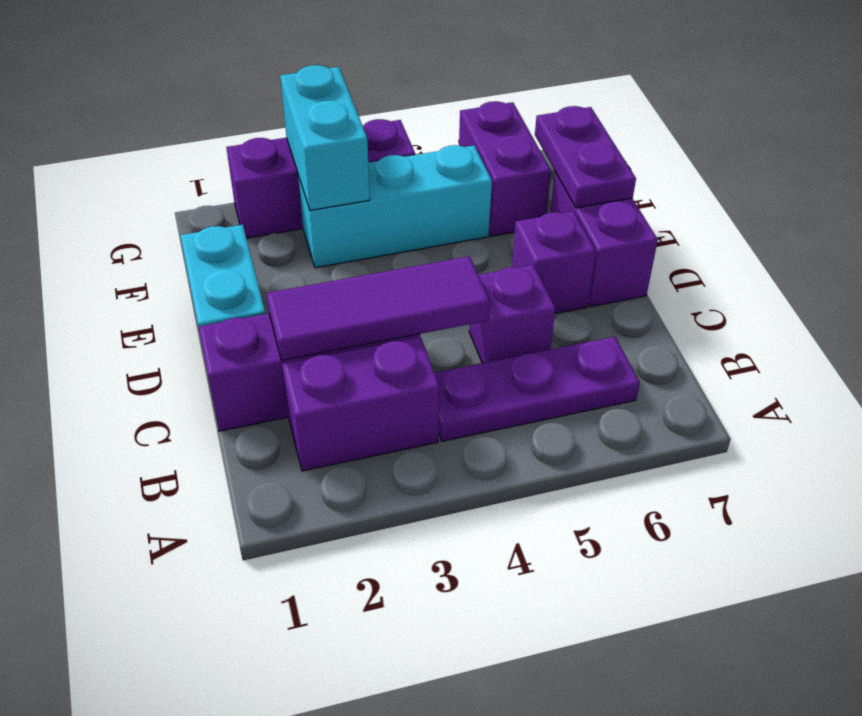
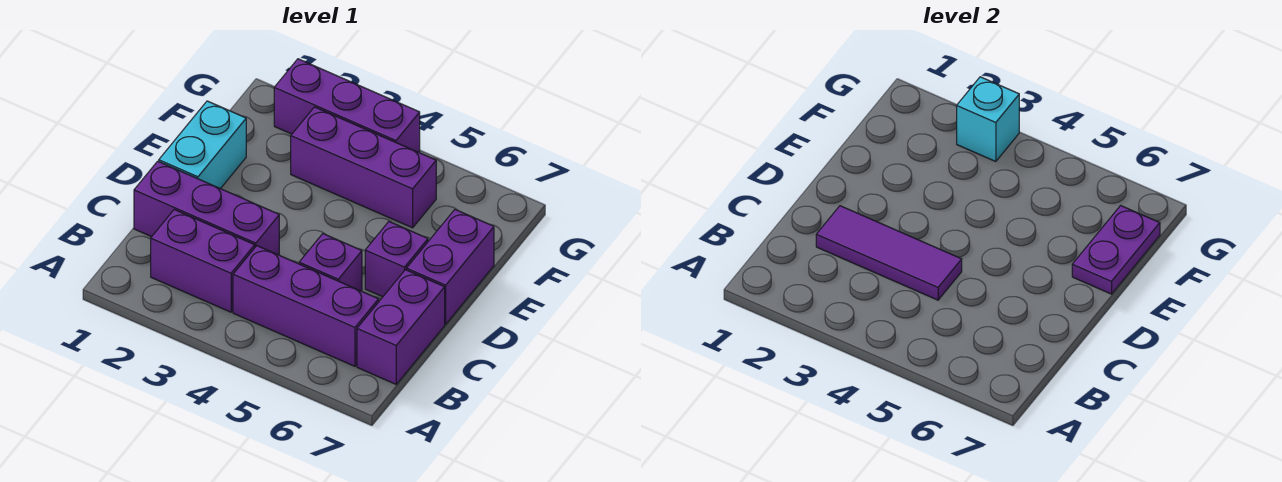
purple 1x3 plate [435,337,640,441] -> purple 1x3 brick [233,246,379,366]
cyan 1x3 brick [298,145,492,268] -> purple 1x3 brick [291,107,436,228]
cyan 1x2 brick [280,65,370,210] -> cyan 1x1 brick [957,77,1019,162]
purple 1x2 brick [459,101,551,236] -> purple 1x2 brick moved to [357,270,445,384]

